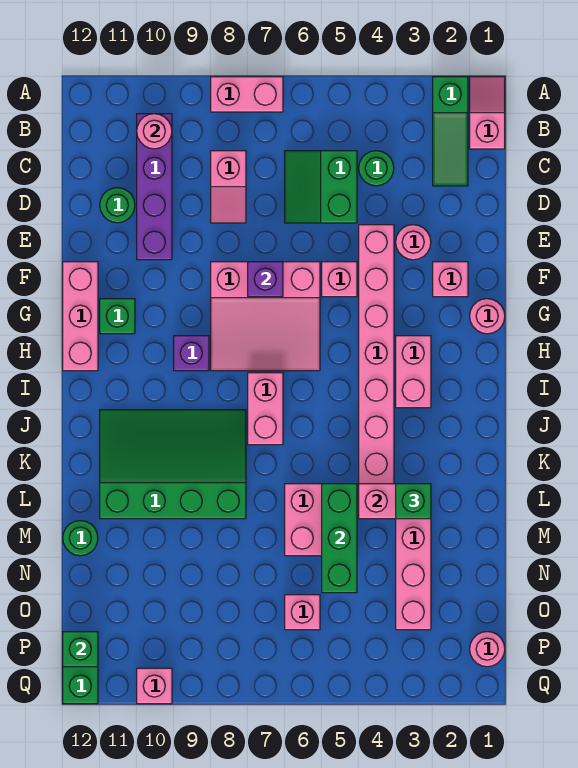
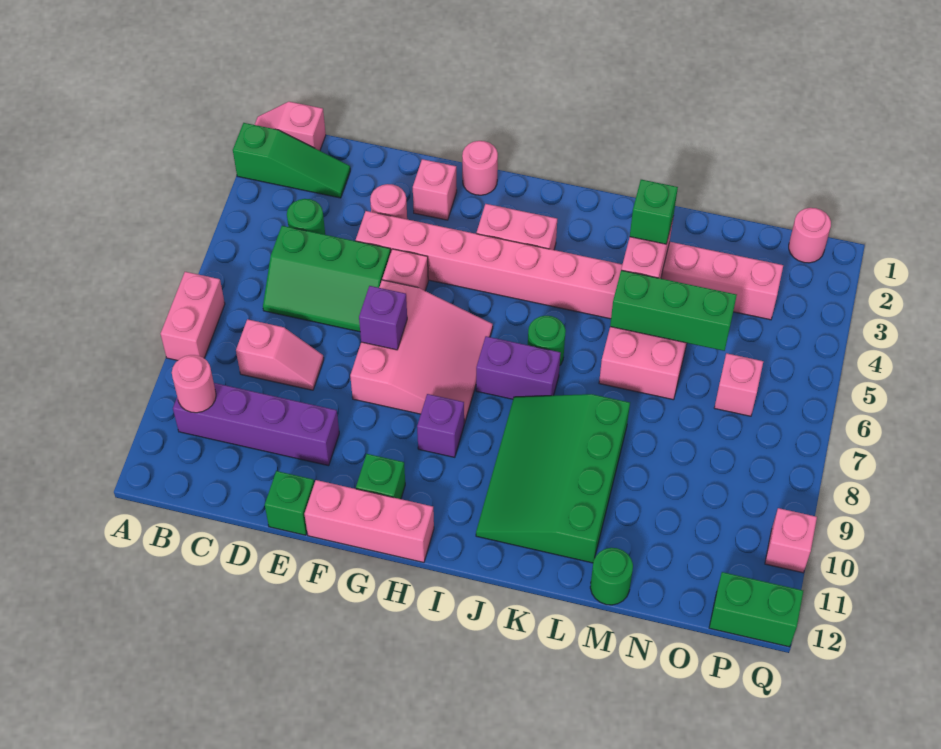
green 2x2 slope [285,151,357,223] -> green 2x3 slope [263,226,391,332]
green 1x1 round brick [100,188,135,223] -> green 1x1 round brick moved to [528,316,566,365]
pink 1x2 brick [248,373,283,445] -> purple 1x2 brick [476,336,561,399]
green 1x1 brick [63,632,98,667] -> green 1x1 brick moved to [265,471,314,535]

